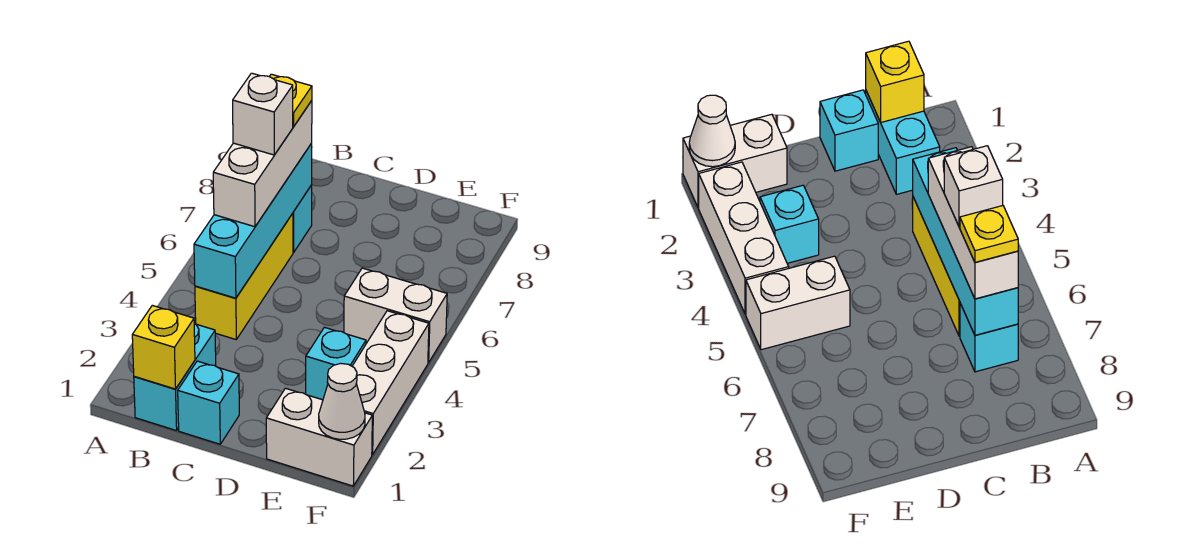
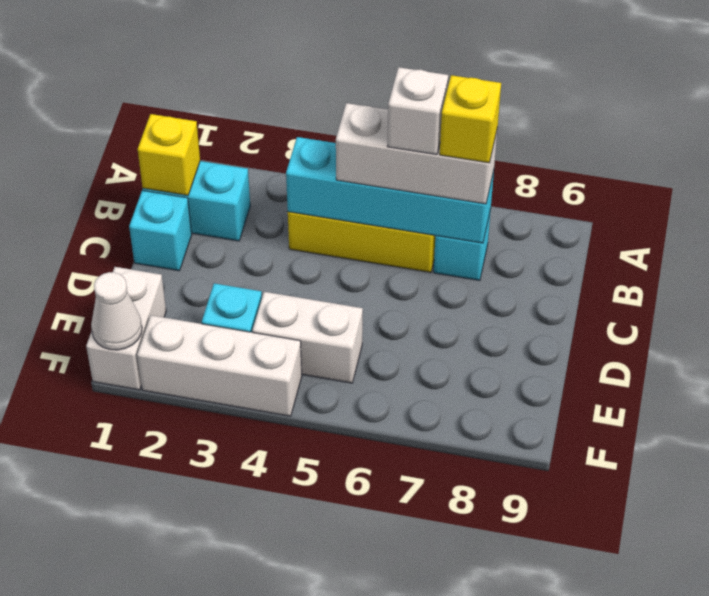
yellow 1x1 plate [269,74,312,126] -> yellow 1x1 brick [440,75,501,163]
white 1x2 brick [344,268,447,363] -> white 1x2 brick turned to [252,292,363,383]

